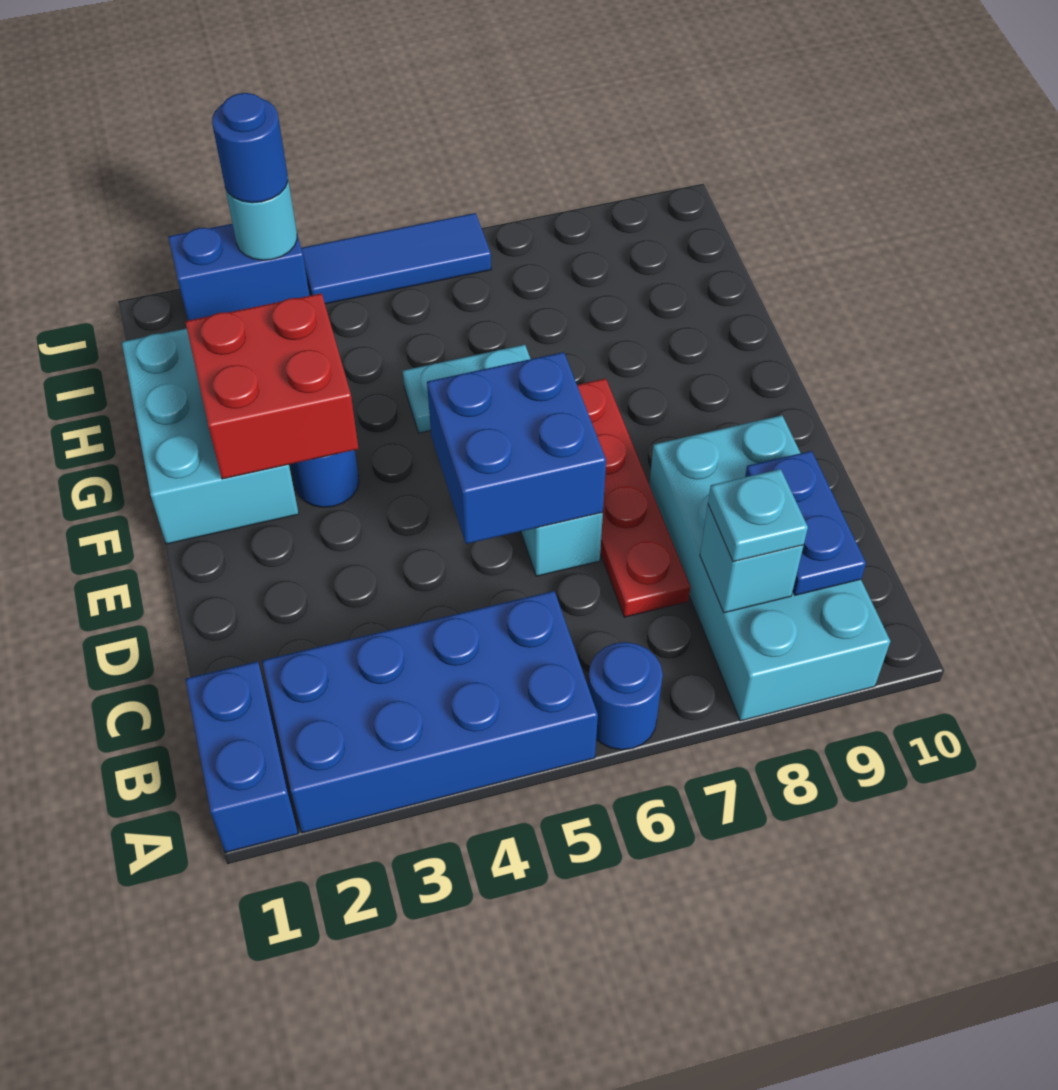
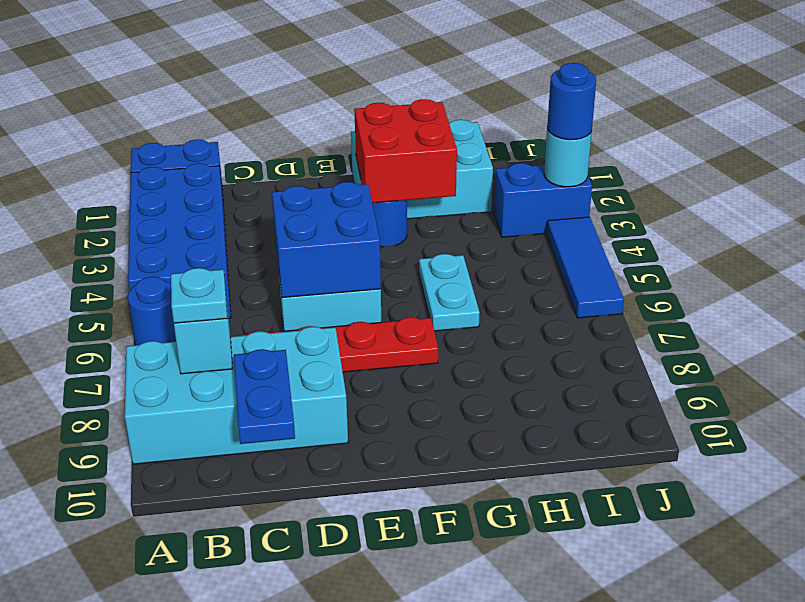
blue 1x2 plate [745,451,866,595] -> blue 1x2 plate turned to [234,349,295,444]
blue 1x2 brick [168,224,309,320] -> blue 1x2 brick turned to [494,163,592,237]

